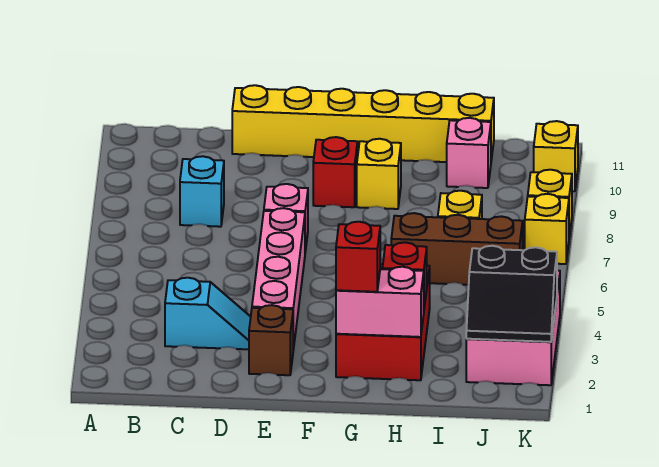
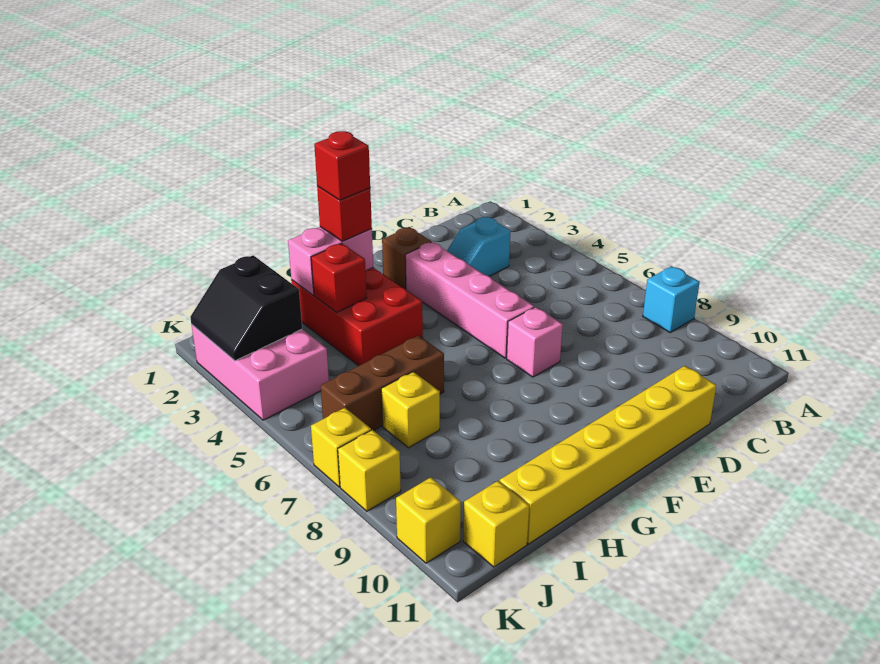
cyan 1x1 brick [180,156,224,227] -> cyan 1x1 brick moved to [643,266,700,332]
red 1x1 brick [313,137,358,207] -> red 1x1 brick moved to [314,131,370,200]
yellow 1x1 brick [357,139,401,209] -> yellow 1x1 brick moved to [463,481,529,567]
pink 1x1 brick [447,118,491,188] -> none
black 2x2 slope [466,246,557,342] -> black 2x2 slope turned to [190,255,302,361]

